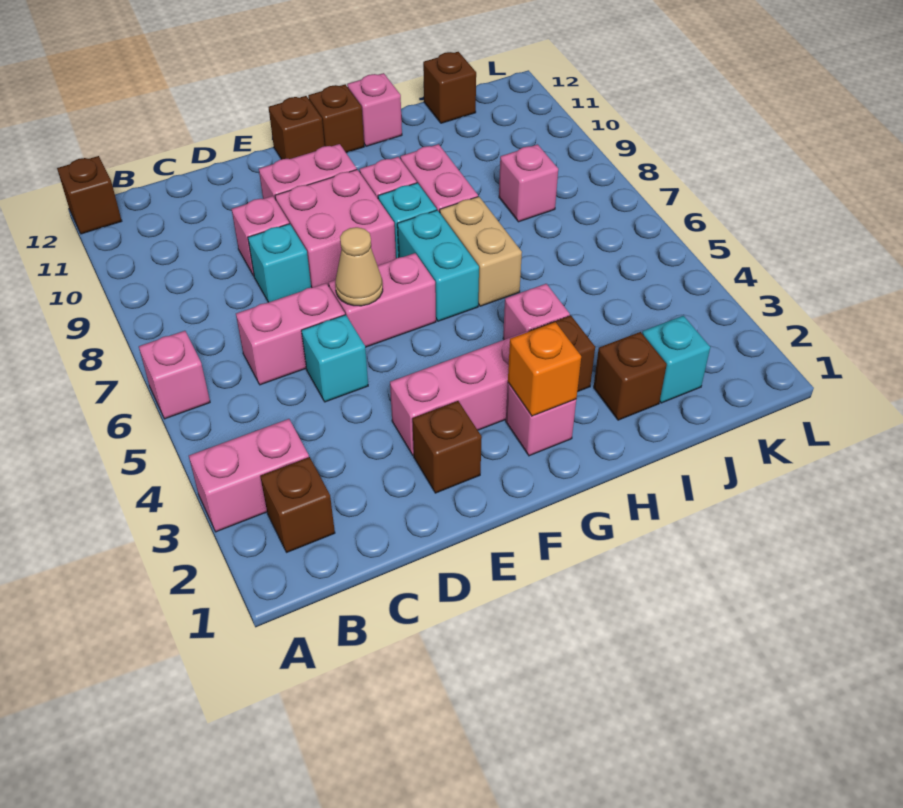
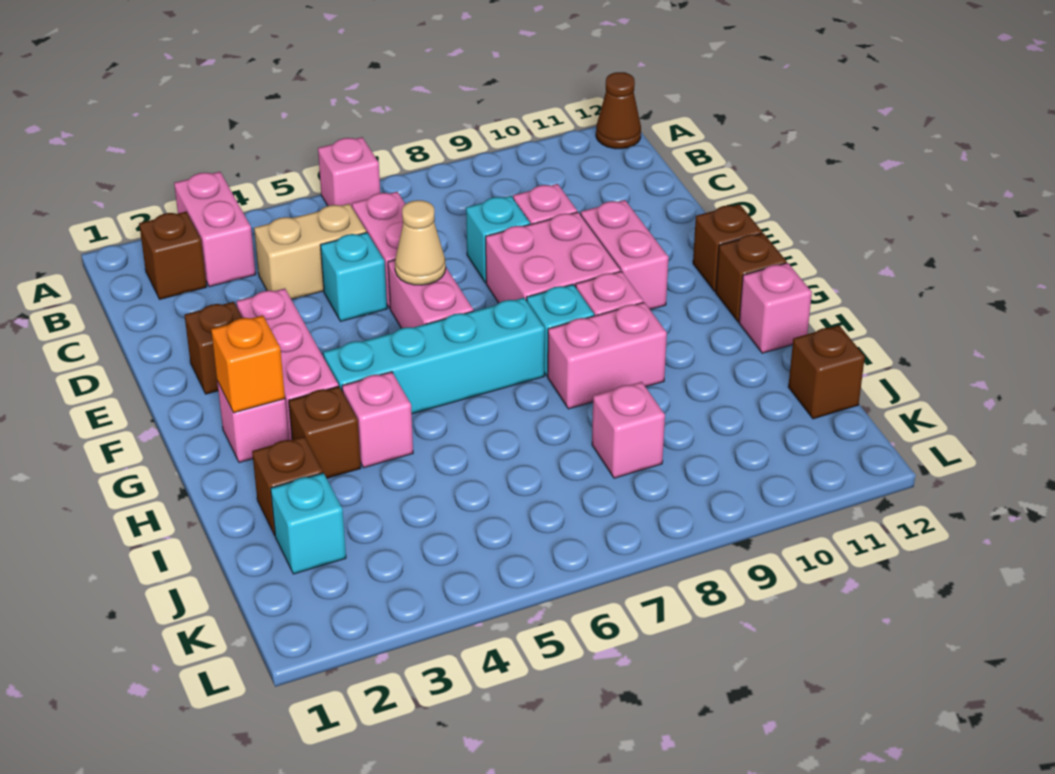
brown 1x1 brick [57,156,122,234] -> brown 1x1 cone [596,72,641,149]
cyan 1x2 brick [397,210,479,321] -> cyan 1x4 brick [323,298,545,414]
tan 1x2 brick [440,197,522,306] -> tan 1x2 brick moved to [254,204,366,299]

